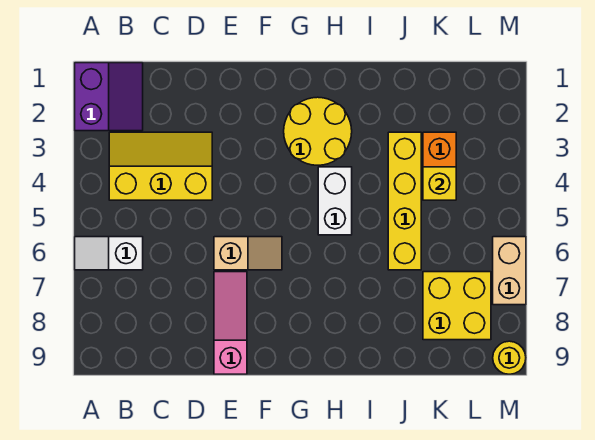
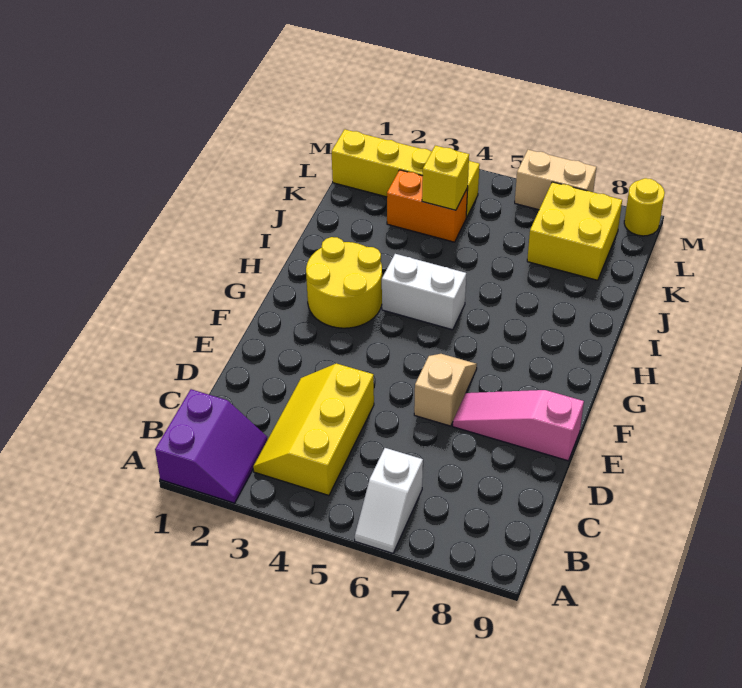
purple 2x2 slope [75,63,143,131] -> purple 2x2 slope turned to [155,389,267,503]
yellow 1x4 brick [388,132,421,270] -> yellow 1x4 brick moved to [332,129,480,218]

